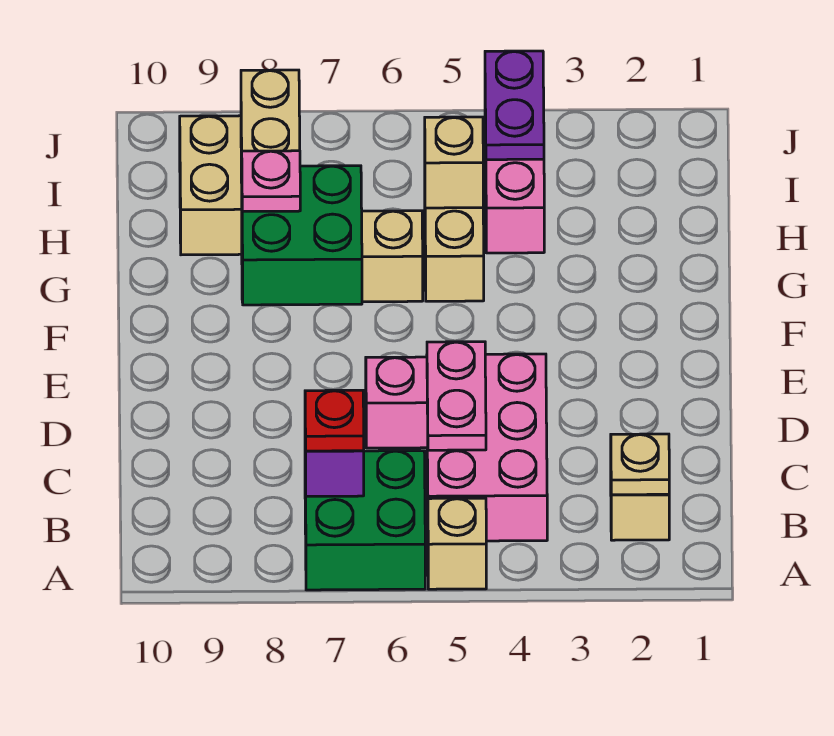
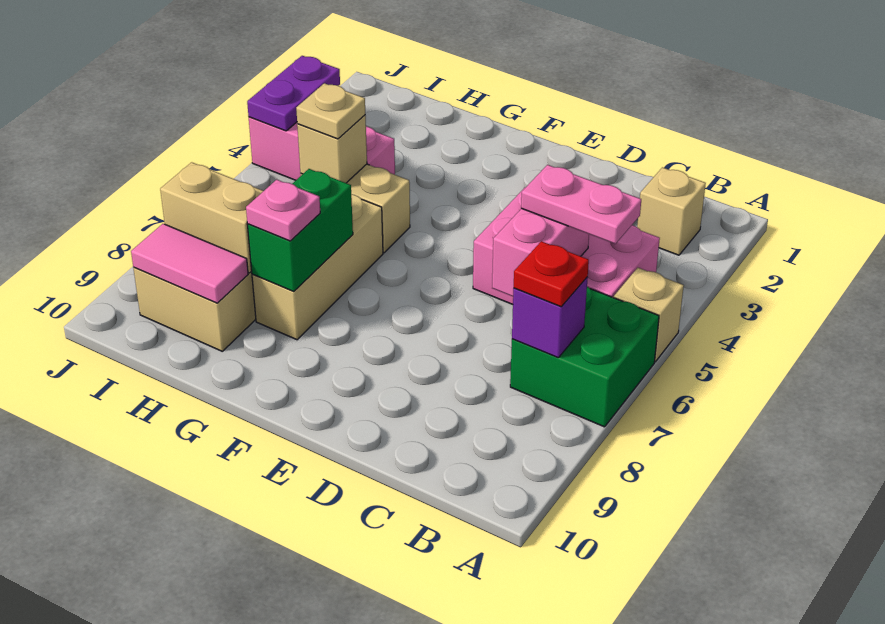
tan 1x1 plate [611,434,669,495] -> tan 1x1 plate moved to [296,83,365,139]
green 2x2 brick [242,166,362,305] -> green 1x2 brick [247,169,353,292]
none -> pink 1x2 tile [131,224,248,303]
purple 1x2 plate [485,51,544,160] -> purple 1x2 plate turned to [247,56,340,131]

